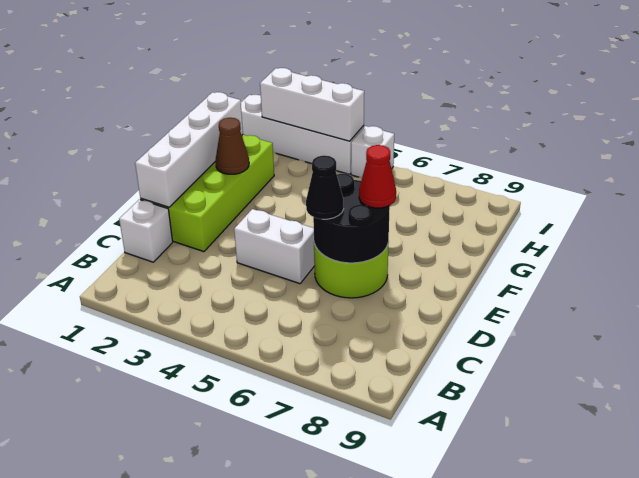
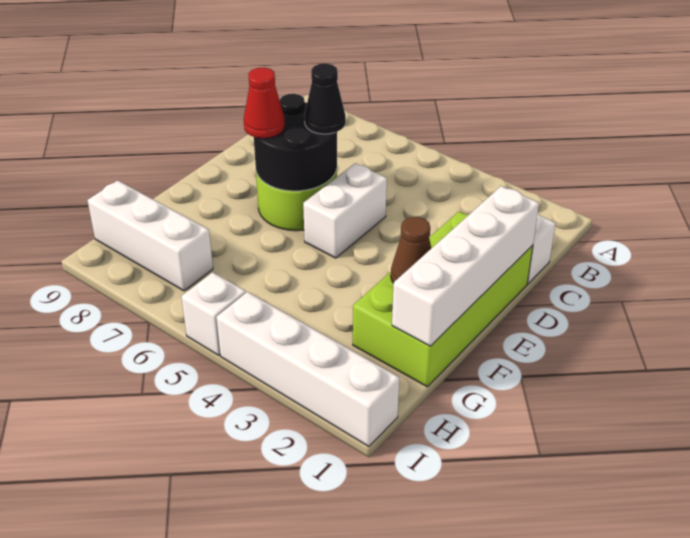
white 1x2 brick [234,209,315,284] -> white 1x2 brick turned to [303,163,387,258]
white 1x3 brick [260,68,364,141] -> white 1x3 brick moved to [87,180,213,291]

